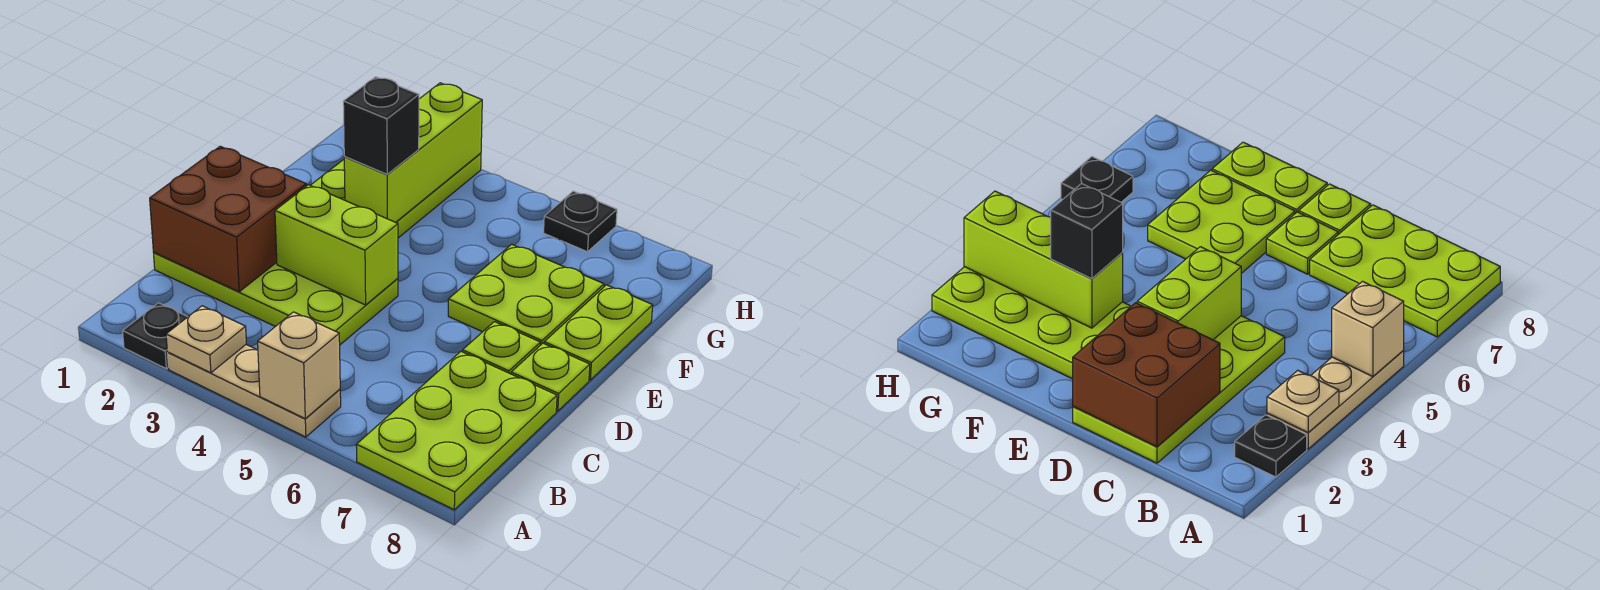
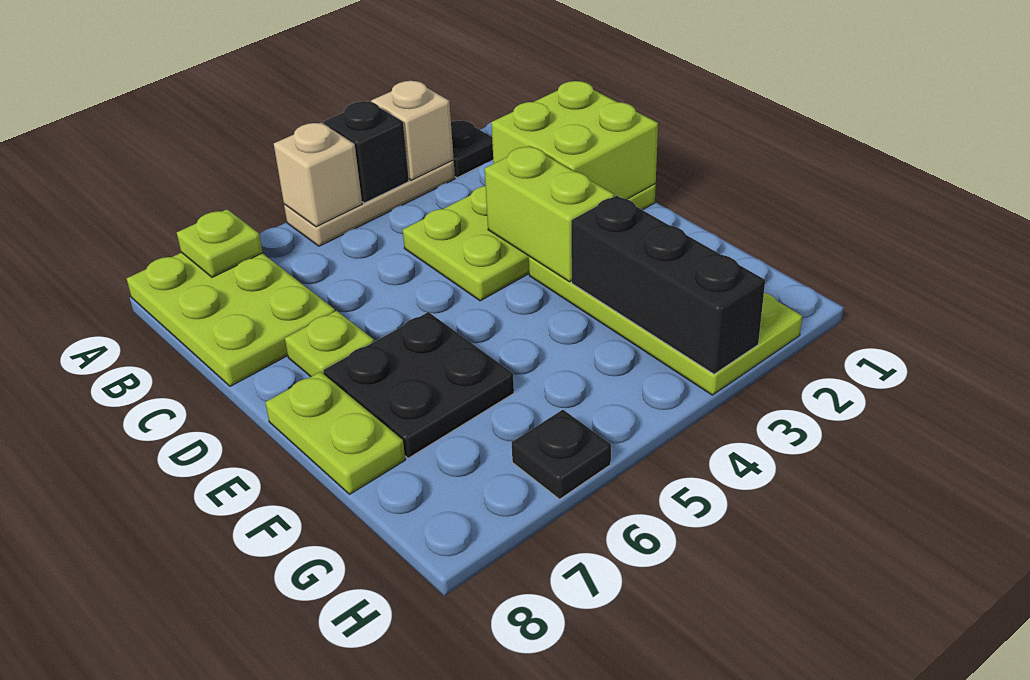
tan 1x1 plate [166,306,246,373] -> tan 1x1 brick [371,81,454,180]
brown 2x2 brick [150,146,306,292] -> lime 2x2 brick [491,81,658,199]
lime 1x2 brick [275,185,398,305] -> lime 1x2 brick turned to [485,146,614,282]
lime 1x1 plate [511,343,590,411] -> lime 1x1 plate moved to [177,209,263,277]
lime 2x2 plate [448,244,604,345] -> black 2x2 plate [323,312,514,458]
lime 1x3 brick [344,83,482,222] -> black 1x3 brick [571,196,765,374]
black 1x1 brick [343,77,419,174] -> black 1x1 brick moved to [324,101,409,203]

